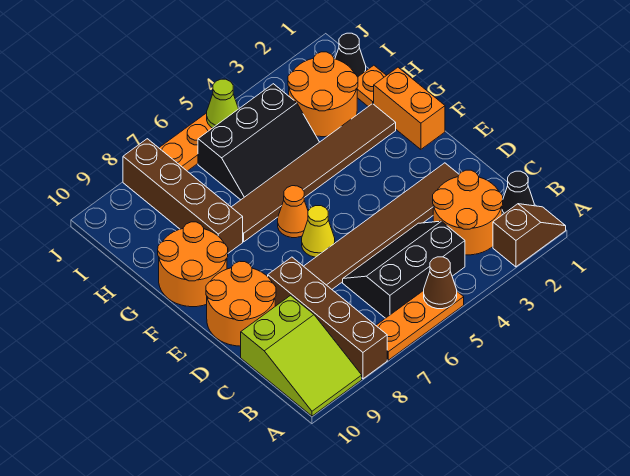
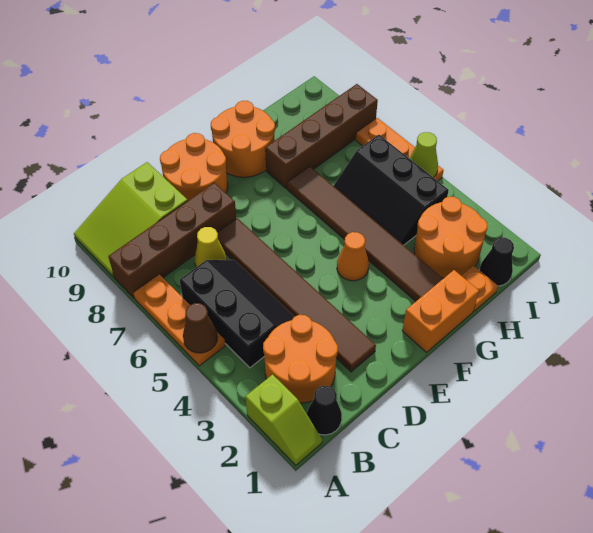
brown 1x2 slope [493,204,566,267] -> lime 1x2 slope [246,375,322,465]
yellow 1x1 cone [302,206,335,257] -> yellow 1x1 cone moved to [194,227,227,267]
orange 1x1 cone [278,186,308,238] -> orange 1x1 cone moved to [337,232,369,281]

